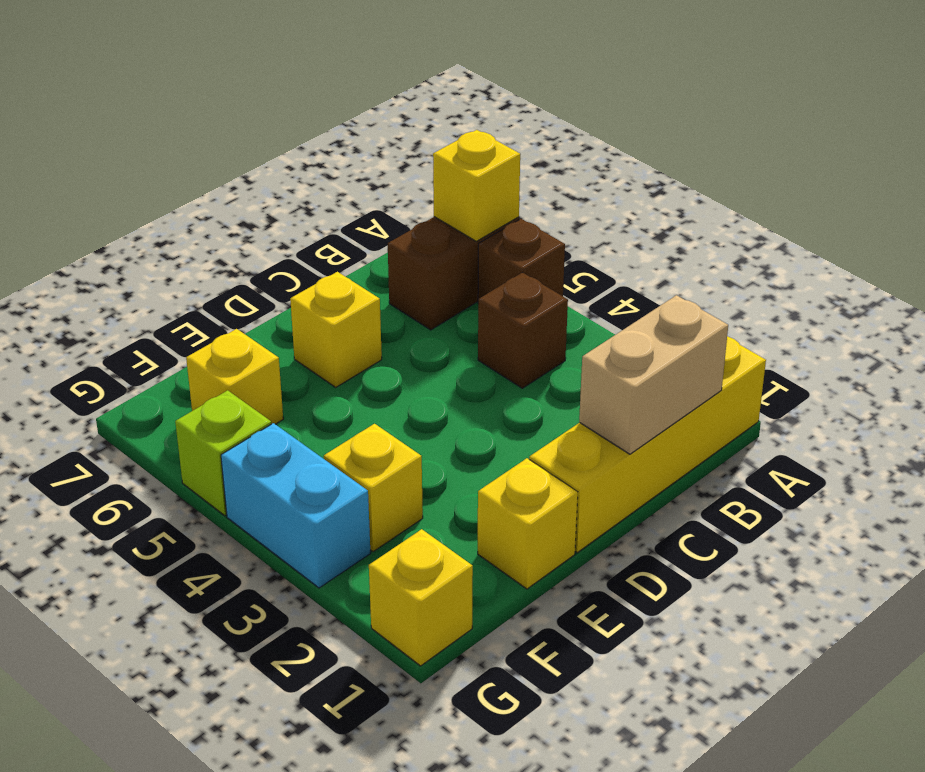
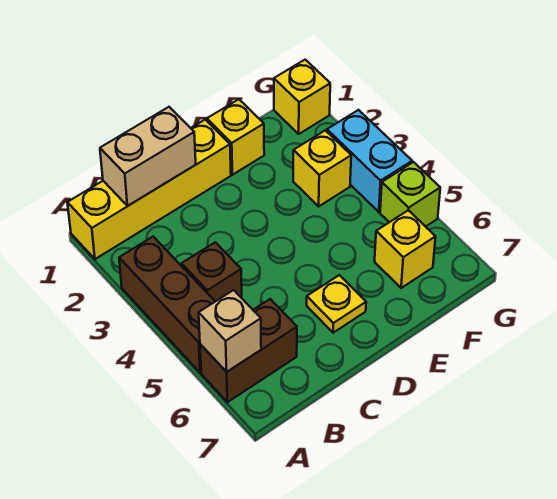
brown 1x1 brick [478,219,565,299] -> brown 1x3 brick [119,237,215,373]
yellow 1x1 brick [433,130,520,241] -> tan 1x1 brick [199,290,261,372]
yellow 1x1 brick [290,272,382,387] -> yellow 1x1 plate [307,275,366,333]

